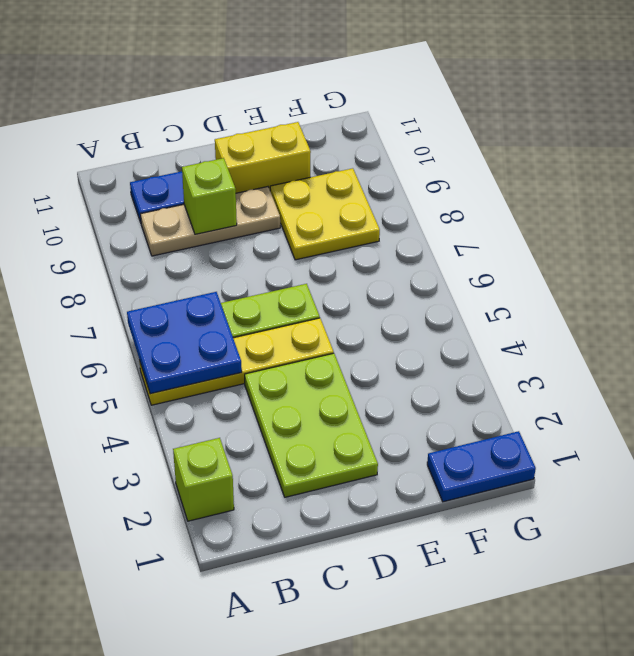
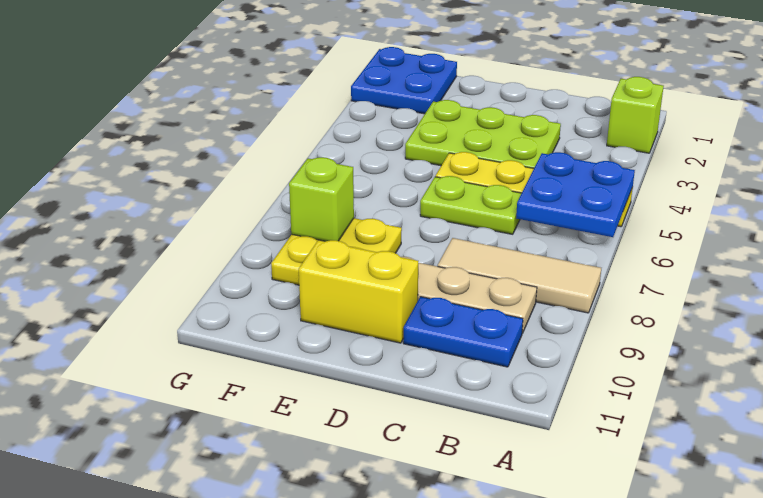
none -> tan 1x3 tile [438,238,601,313]
lime 2x3 plate [245,353,378,497] -> lime 2x3 plate turned to [405,100,561,168]
lime 1x1 brick [182,158,237,234] -> lime 1x1 brick moved to [289,157,354,241]
blue 1x2 plate [427,431,536,502] -> blue 2x2 plate [351,47,457,114]

